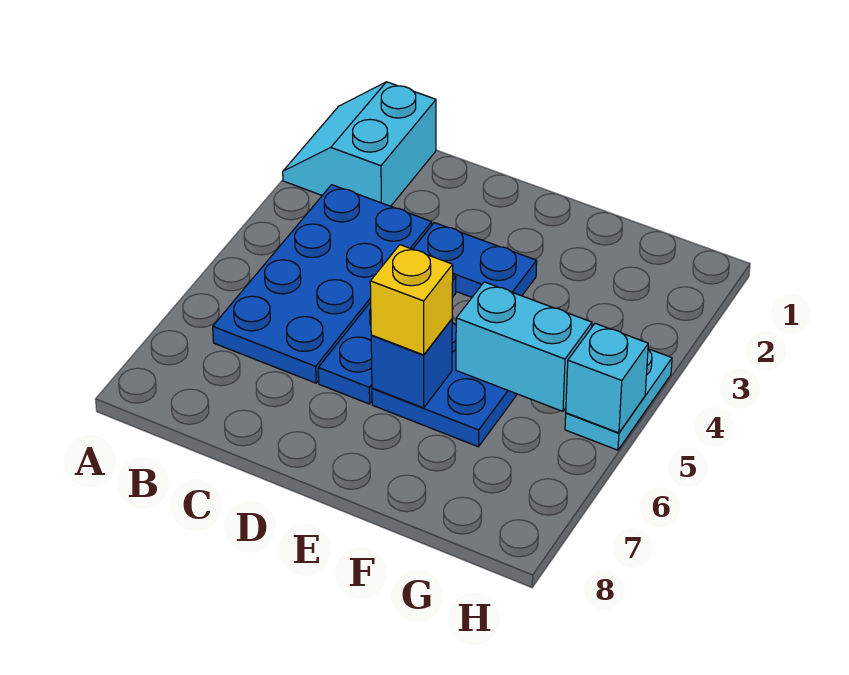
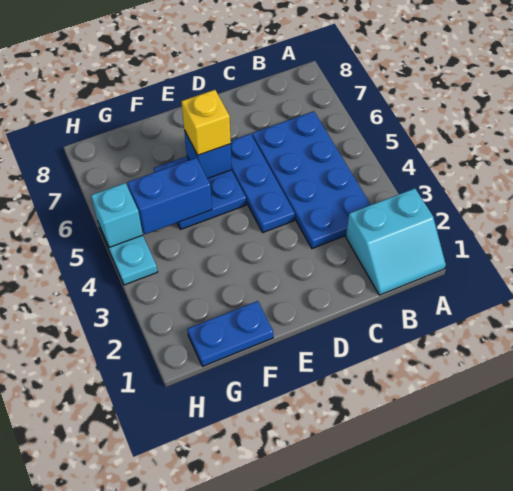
cyan 2x2 slope [283,82,436,206] -> cyan 2x2 slope turned to [346,188,446,295]
blue 1x2 plate [413,223,537,297] -> blue 1x2 plate moved to [187,301,273,366]
cyan 1x2 brick [456,282,592,411] -> blue 1x2 brick [127,158,212,234]

